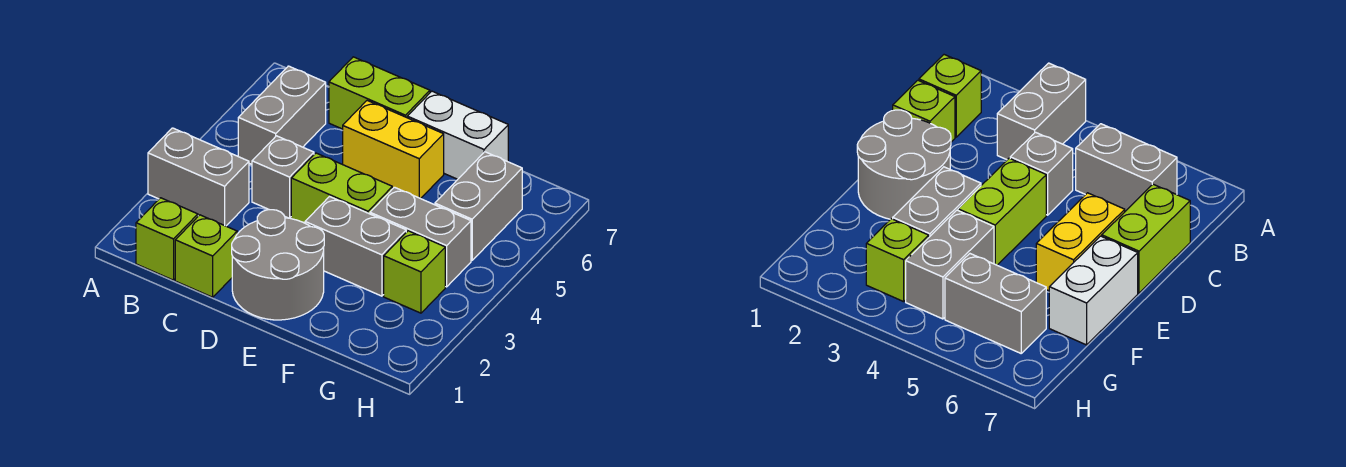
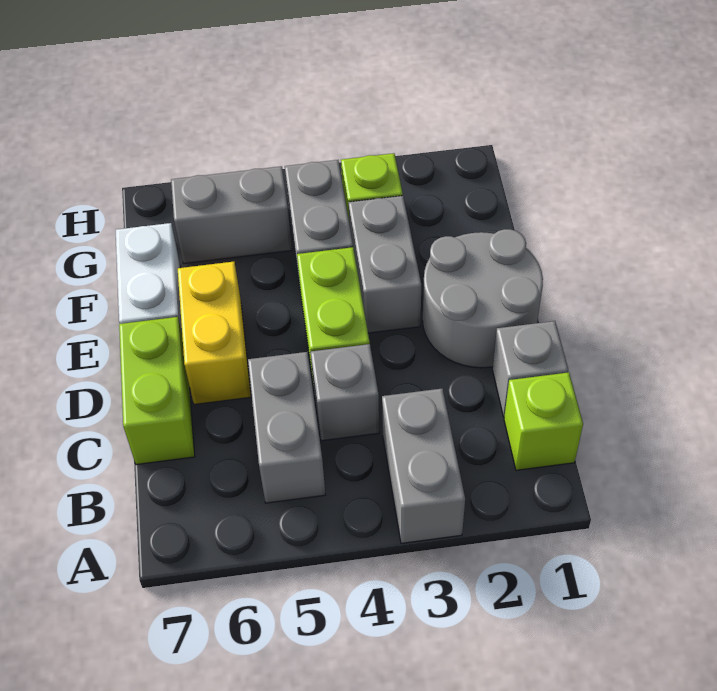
grey 1x2 brick [238,66,326,164] -> grey 1x2 brick turned to [248,352,325,503]
lime 1x1 brick [175,215,237,297] -> grey 1x1 brick [492,321,568,417]

